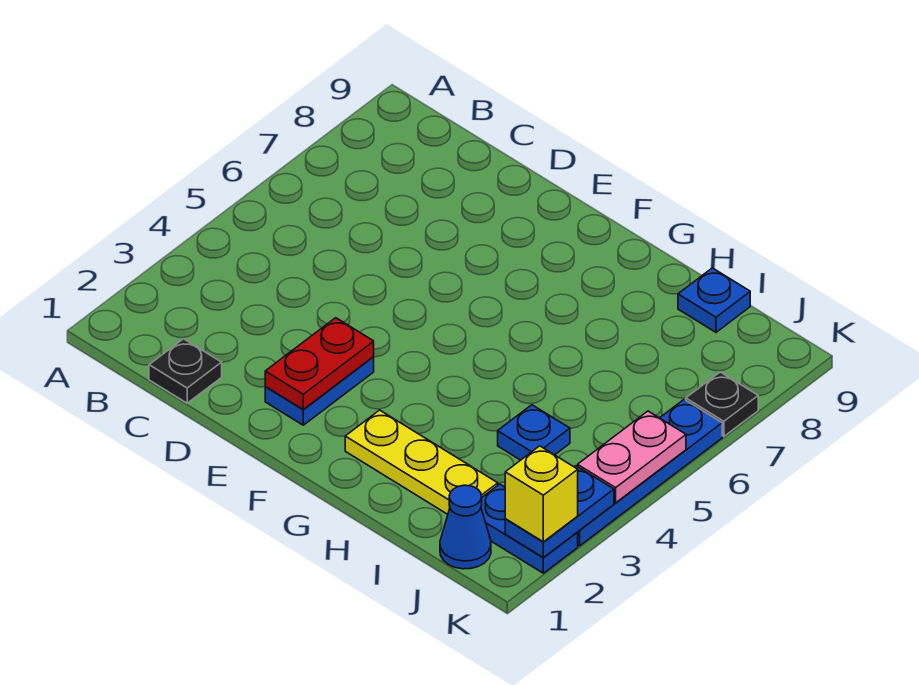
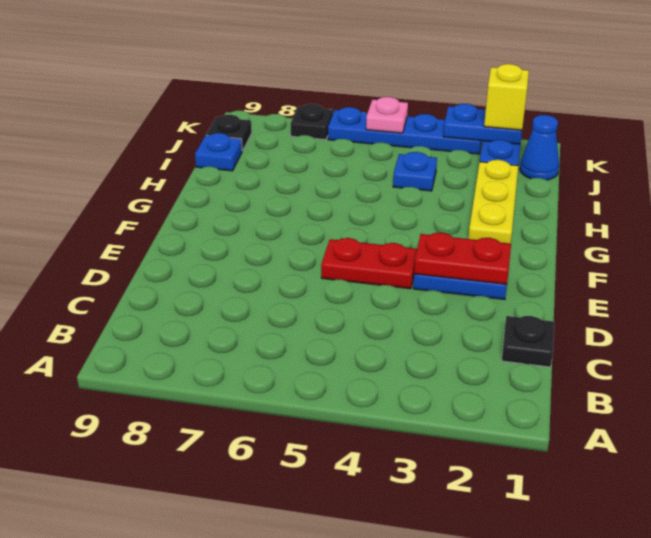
none -> red 1x2 plate [321,238,417,289]
none -> black 1x1 plate [206,115,252,151]
pink 1x2 plate [578,411,686,503] -> pink 1x1 plate [366,97,408,133]

